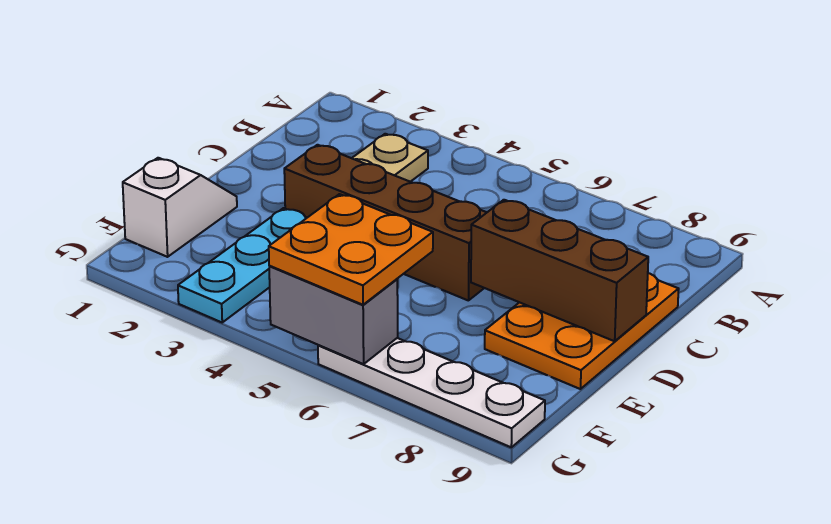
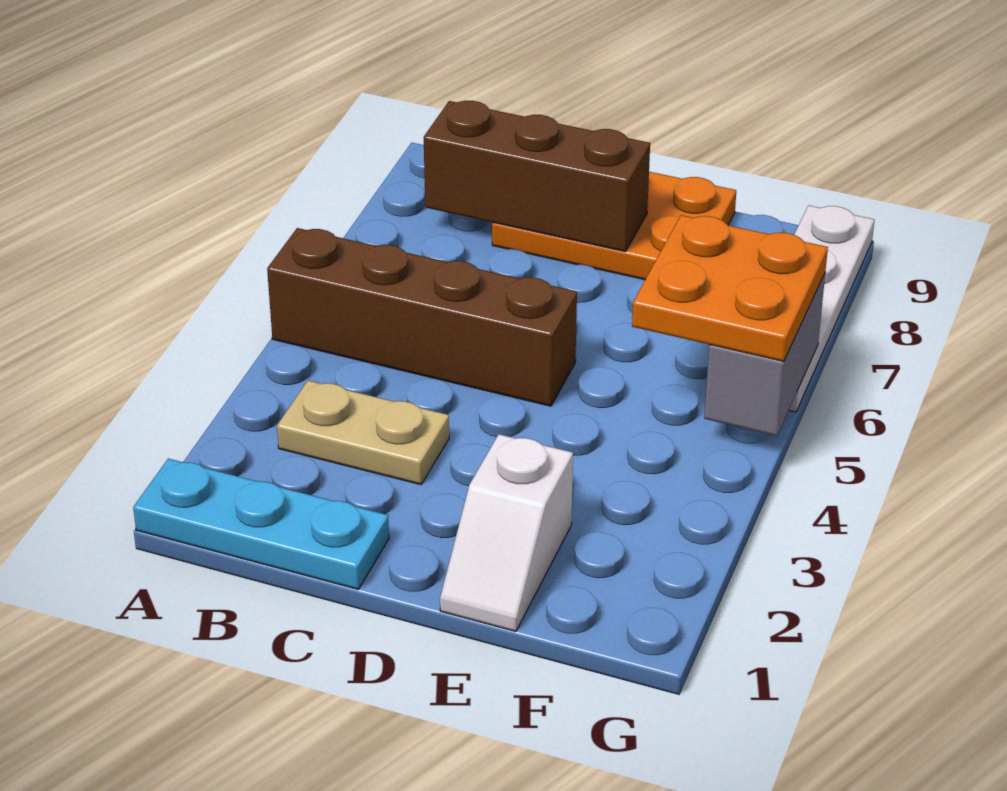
brown 1x4 brick [284,145,487,301] -> brown 1x4 brick turned to [267,228,577,406]
brown 1x3 brick [471,200,648,341] -> brown 1x3 brick turned to [424,101,650,252]
white 1x2 slope [123,158,237,257] -> white 1x2 slope turned to [440,434,573,632]
cyan 1x3 plate [178,208,307,322] -> cyan 1x3 plate moved to [133,459,389,590]

